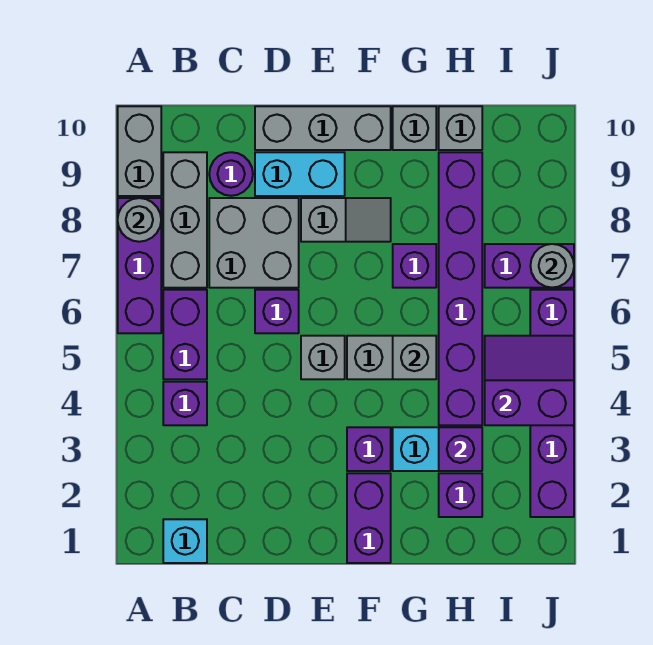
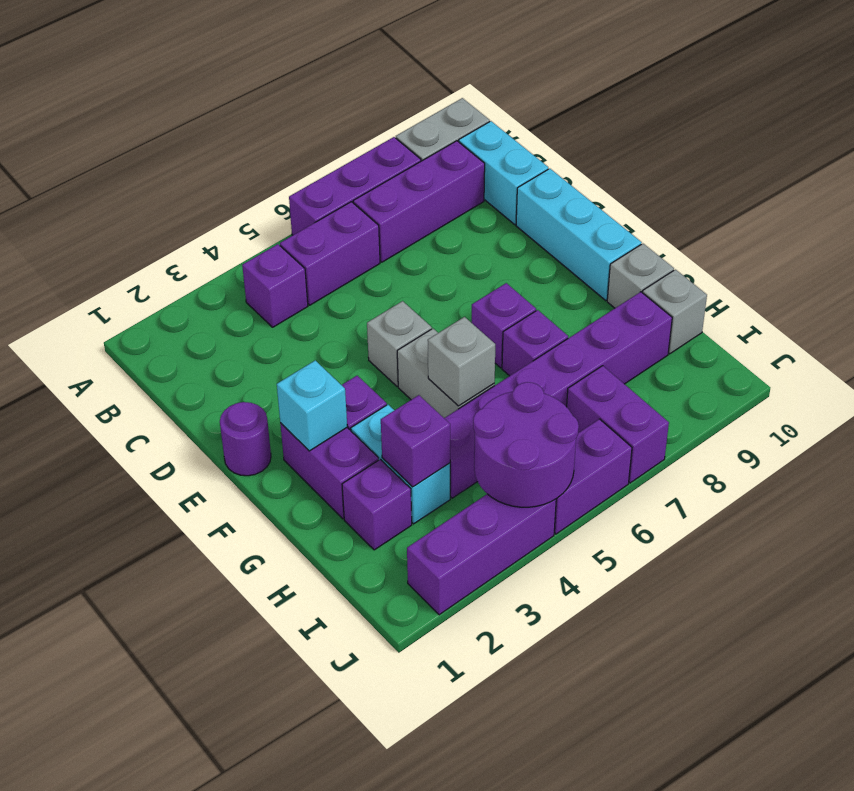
grey 1x1 round brick [118,198,161,242] -> none
cyan 1x1 brick [163,519,207,563] -> cyan 1x1 brick moved to [277,360,347,451]
grey 1x3 brick [163,152,207,288] -> purple 1x3 brick [353,141,485,262]
grey 2x2 brick [209,198,299,288] -> none
purple 1x1 round brick [209,152,253,196] -> purple 1x1 round brick moved to [220,402,271,476]
purple 1x1 brick [255,290,299,333] -> purple 1x1 brick moved to [472,283,536,368]
cyan 1x2 brick [255,152,345,196] -> cyan 1x2 brick moved to [459,121,548,224]
grey 1x3 brick [255,106,391,150] -> cyan 1x3 brick [516,169,642,300]
grey 1x2 slope [301,198,391,242] -> none
purple 1x2 brick [347,473,391,563] -> purple 1x2 brick turned to [280,423,379,519]
purple 2x2 slope [485,336,574,425] -> purple 2x2 round brick [473,382,579,507]
grey 1x1 round brick [530,244,574,288] -> none

